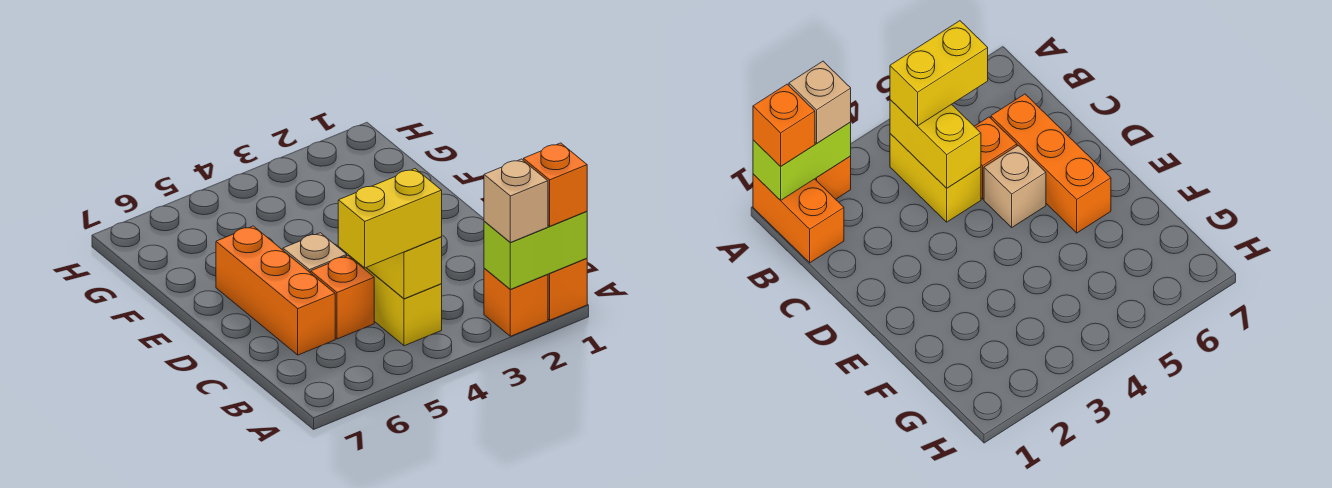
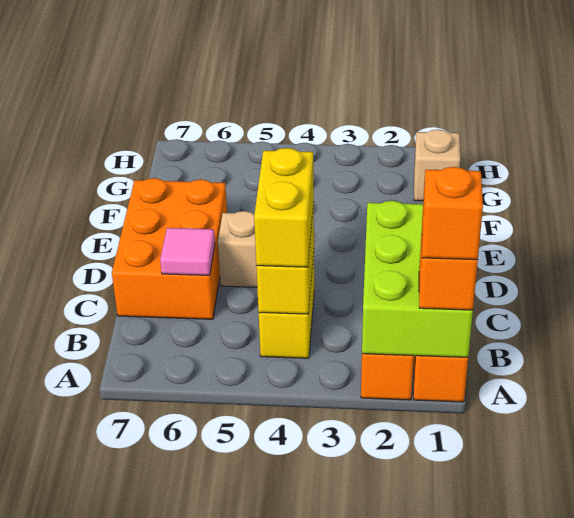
lime 1x2 brick [484,211,587,289] -> lime 2x3 brick [362,201,473,357]
tan 1x1 brick [484,159,548,242] -> tan 1x1 brick moved to [414,129,460,201]
yellow 1x2 brick [338,169,442,268] -> yellow 1x2 brick turned to [254,148,314,267]
orange 1x1 brick [311,256,374,339] -> orange 1x1 brick moved to [422,167,483,260]
orange 1x3 brick [216,226,335,355] -> orange 2x3 brick [112,178,227,319]
none -> pink 1x1 tile [160,228,215,276]

